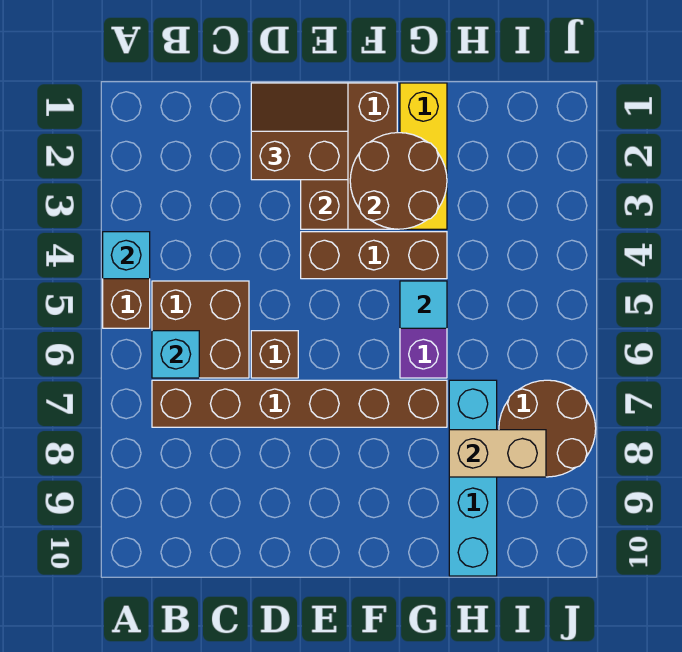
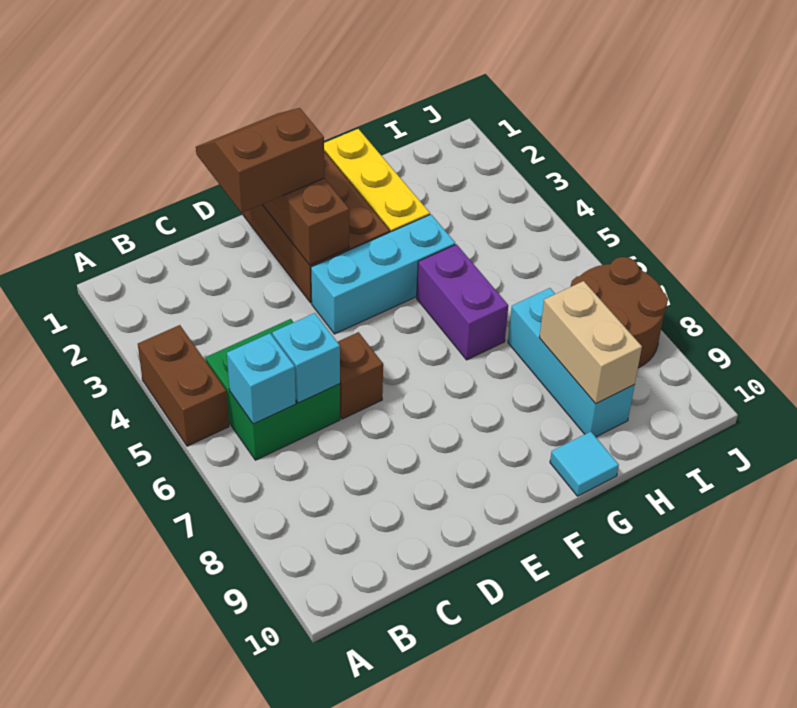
cyan 1x1 brick [103,232,150,279] -> cyan 1x1 brick moved to [272,313,340,403]
brown 2x2 brick [152,281,249,378] -> green 2x2 brick [206,319,340,460]
brown 1x6 brick [152,380,447,427] -> none
brown 1x3 brick [301,232,447,279] -> cyan 1x3 brick [311,214,455,334]
brown 2x2 round brick [350,133,447,229] -> none
cyan 1x1 tile [400,281,447,328] -> cyan 1x1 tile moved to [550,432,619,496]
cyan 1x4 brick [449,380,497,576] -> cyan 1x3 brick [508,288,635,437]
tan 1x2 brick [449,430,546,477] -> tan 1x2 brick turned to [539,281,642,404]

